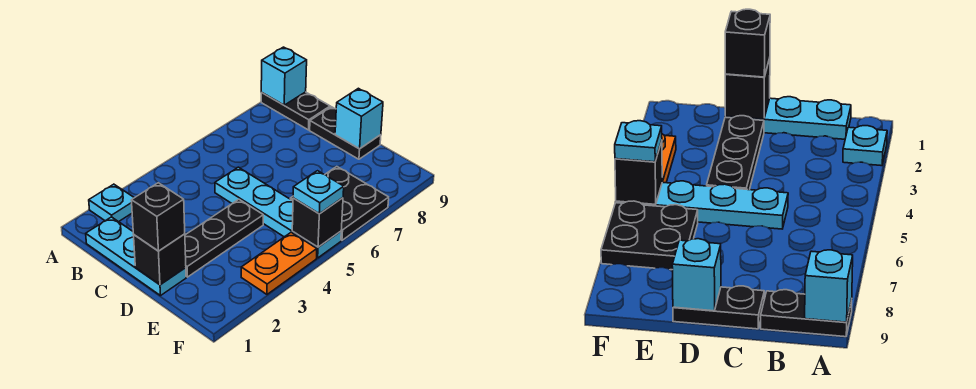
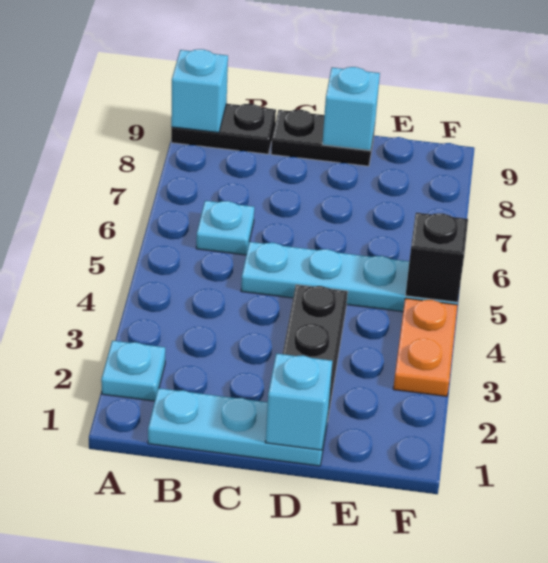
black 1x1 brick [134,234,186,285] -> cyan 1x1 brick [265,353,332,450]
black 1x1 brick [131,183,185,251] -> none
black 2x2 plate [290,167,389,240] -> none
cyan 1x1 plate [293,171,344,214] -> cyan 1x1 plate moved to [196,201,254,255]

